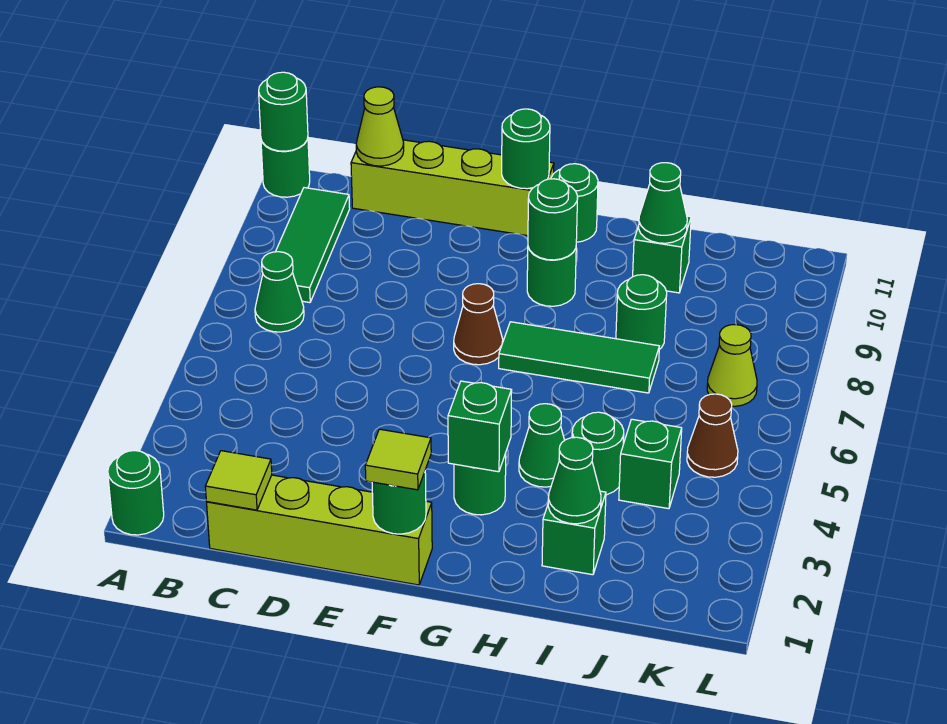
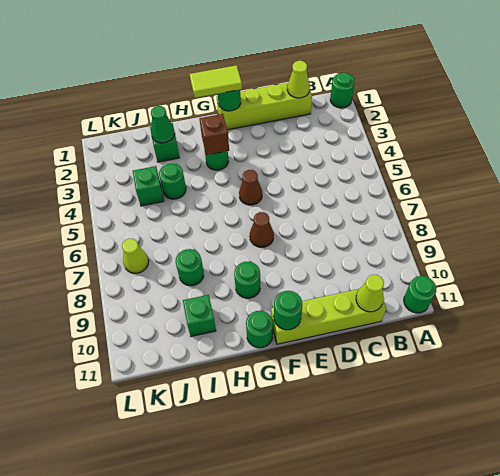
green 1x1 round brick [259,72,308,151] -> none
green 1x1 cone [255,252,304,332] -> none
green 1x3 tile [276,188,350,303] -> none
lime 1x1 tile [205,451,272,510] -> lime 1x1 cone [287,61,310,98]
lime 1x1 tile [365,429,431,490] -> lime 1x2 tile [190,65,242,98]
green 1x1 brick [448,381,512,472] -> brown 1x1 brick [199,114,229,155]
green 1x3 tile [499,322,659,393] -> none
green 1x1 round brick [528,179,578,260] -> none
green 1x1 cone [519,404,565,487] -> none
green 1x1 cone [639,163,687,243] -> none
brown 1x1 cone [687,394,738,477] -> brown 1x1 cone moved to [239,170,262,205]

